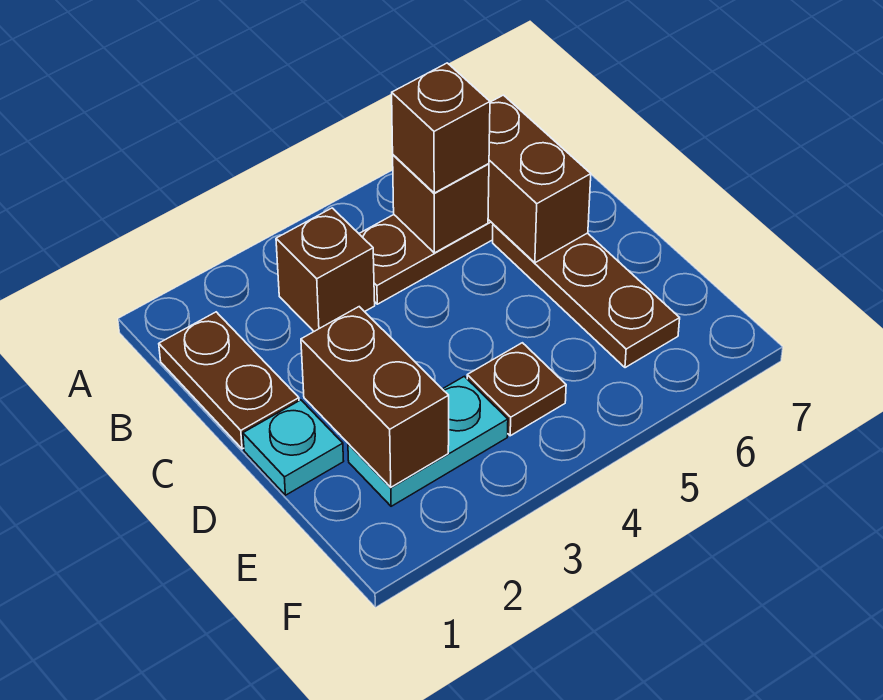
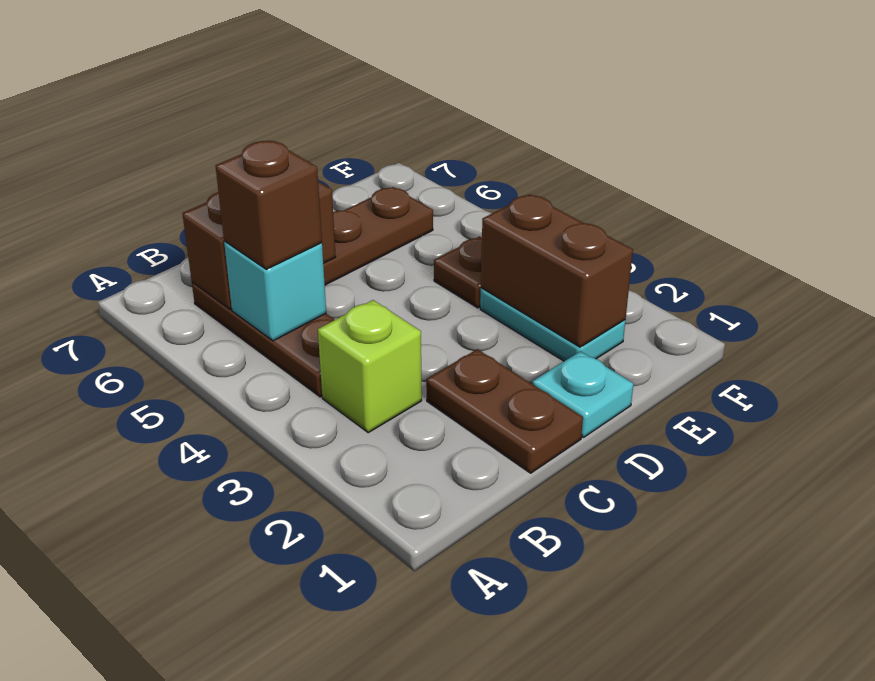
brown 1x2 plate [159,312,299,449] -> brown 1x2 plate turned to [426,349,583,473]
brown 1x1 brick [276,208,375,331] -> lime 1x1 brick [318,300,422,433]
brown 1x1 brick [393,155,489,253] -> cyan 1x1 brick [224,241,326,341]
brown 1x2 brick [301,307,449,487] -> brown 1x2 brick turned to [481,194,633,347]

